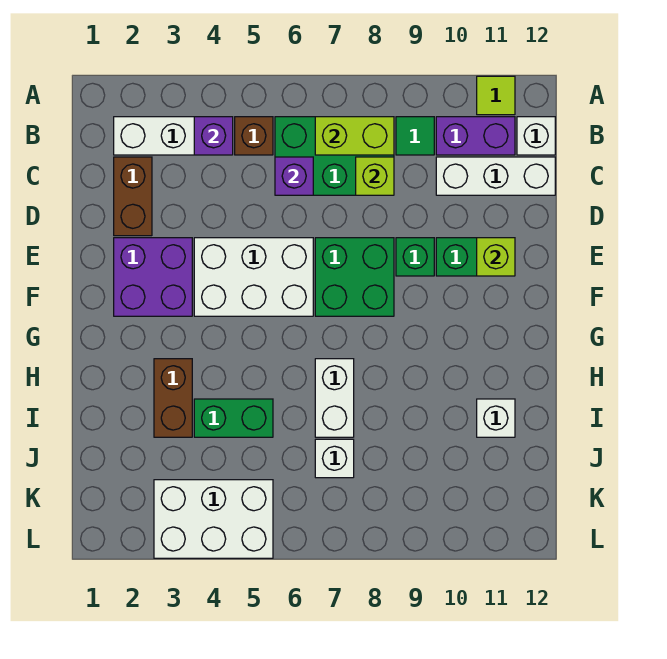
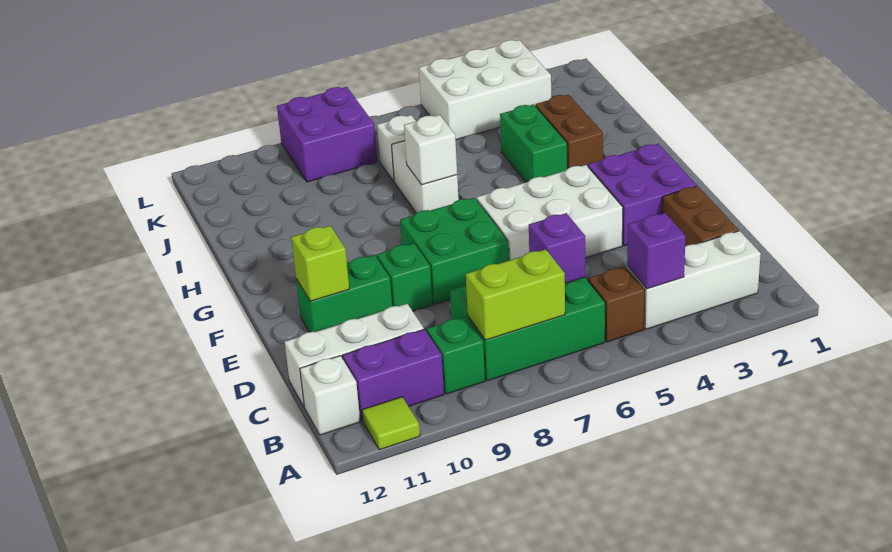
green 1x1 tile [396,117,434,155] -> green 1x1 brick [427,316,485,394]
lime 1x1 brick [356,157,394,195] -> none
green 1x2 brick [194,399,273,437] -> green 1x2 brick turned to [500,104,567,182]
white 1x1 brick [477,399,515,437] -> white 1x1 brick moved to [404,115,457,185]
none -> purple 2x2 brick [277,87,377,182]

